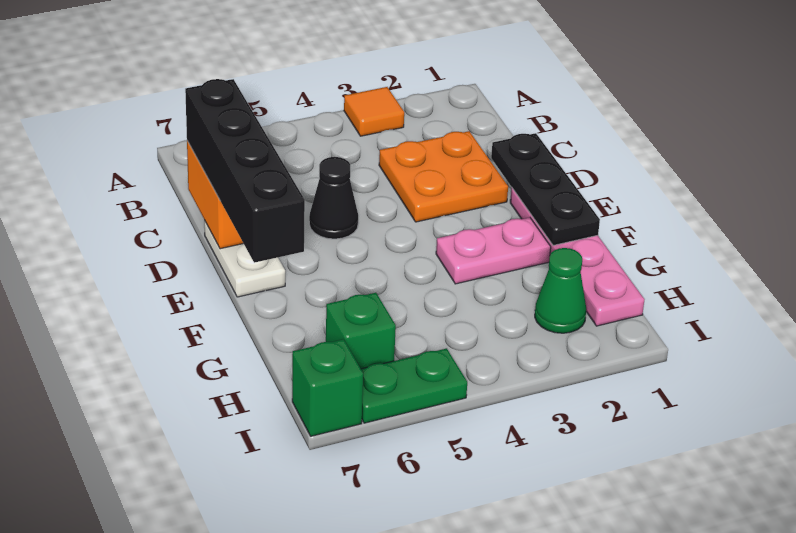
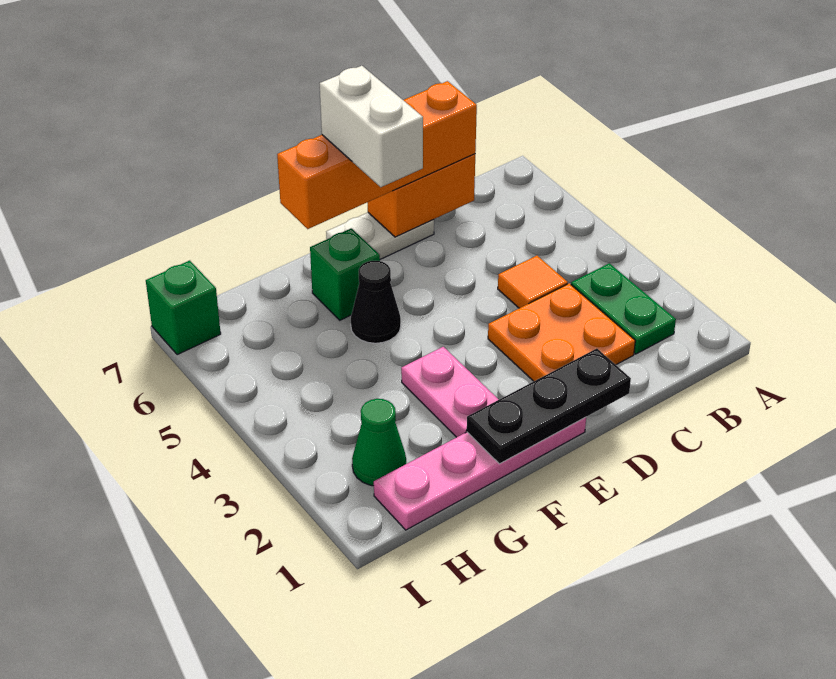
orange 1x1 tile [344,87,404,136] -> orange 1x1 tile moved to [498,256,568,308]
black 1x4 brick [185,79,305,263] -> orange 1x4 brick [277,81,477,229]
black 1x1 cone [309,157,358,239] -> black 1x1 cone moved to [351,261,401,343]
none -> white 1x2 brick [319,66,423,187]
green 1x1 brick [326,293,396,369] -> green 1x1 brick moved to [310,228,380,320]
green 1x2 plate [361,348,467,423] -> green 1x2 plate moved to [571,263,676,354]

